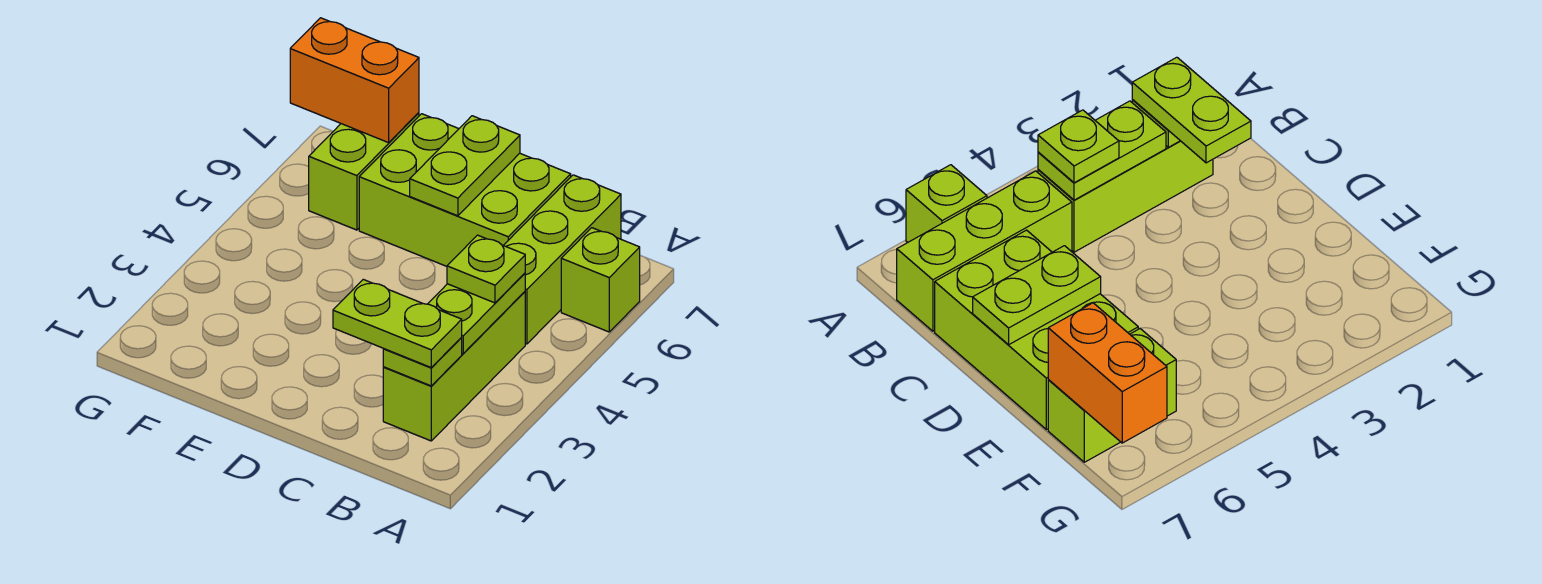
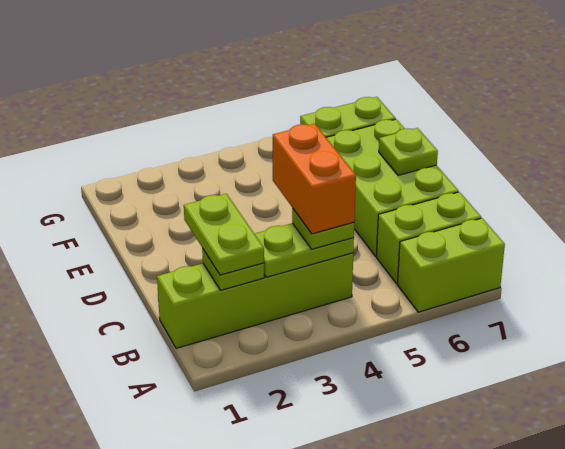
lime 1x1 brick [561,228,640,332] -> lime 1x2 brick [398,218,505,312]
lime 1x3 brick [383,292,525,441] -> lime 1x4 brick [157,253,353,348]
lime 1x3 brick [504,175,621,344] -> lime 1x2 brick [377,192,481,284]
lime 1x2 plate [410,116,520,216] -> lime 1x1 plate [379,128,438,175]
orange 1x2 brick [290,18,419,143] -> orange 1x2 brick moved to [273,124,356,234]

